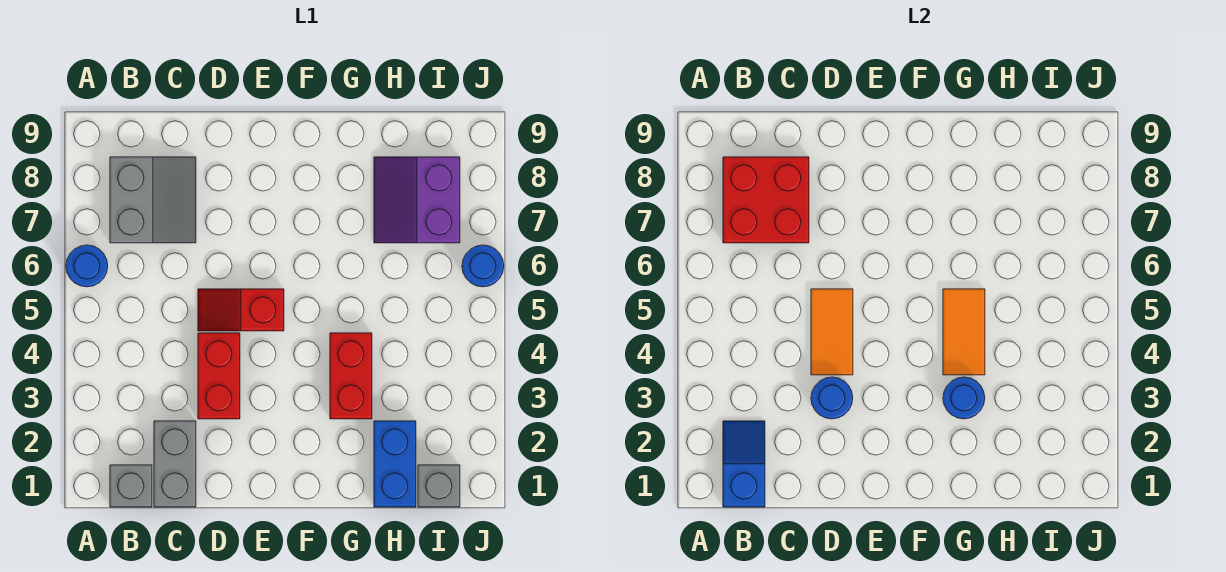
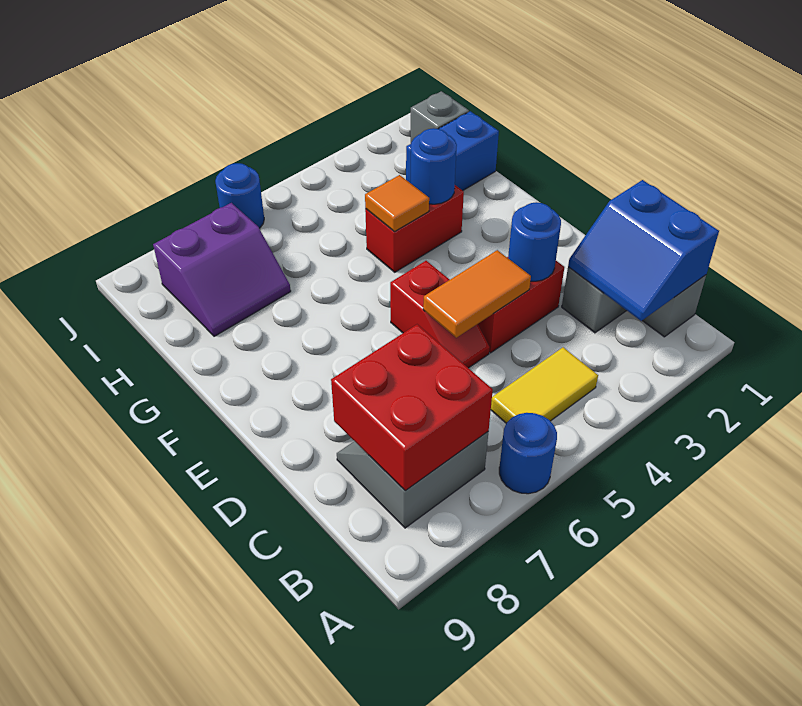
blue 1x2 slope [723,421,765,507] -> blue 2x2 slope [568,180,719,321]
none -> yellow 1x2 tile [491,347,598,423]
orange 1x2 tile [943,289,985,375] -> orange 1x1 tile [365,175,429,232]

